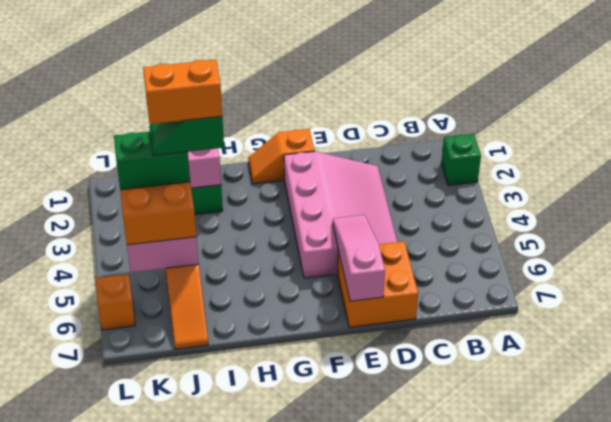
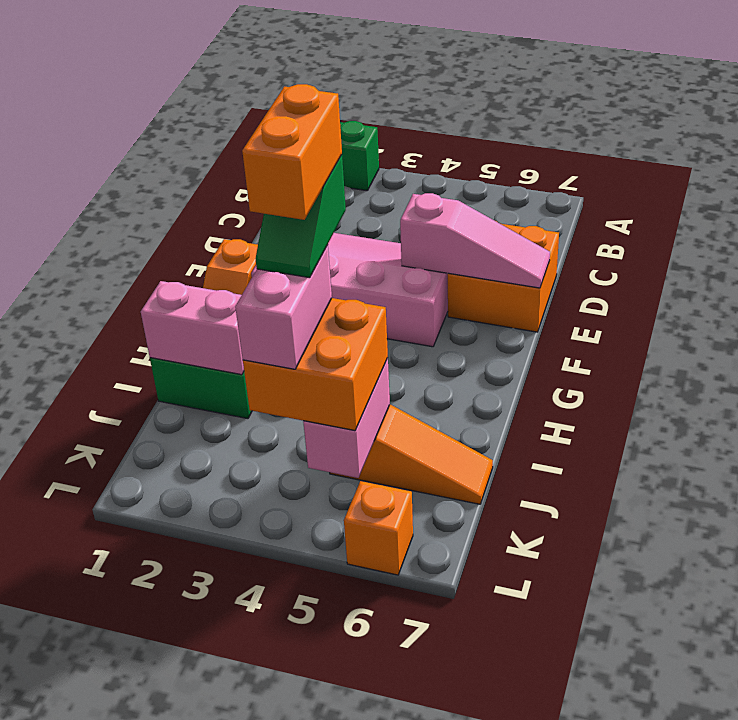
pink 1x3 slope [333,215,385,301] -> pink 1x3 slope turned to [400,193,550,288]
green 1x2 brick [114,132,190,190] -> pink 1x2 brick [235,245,332,369]

